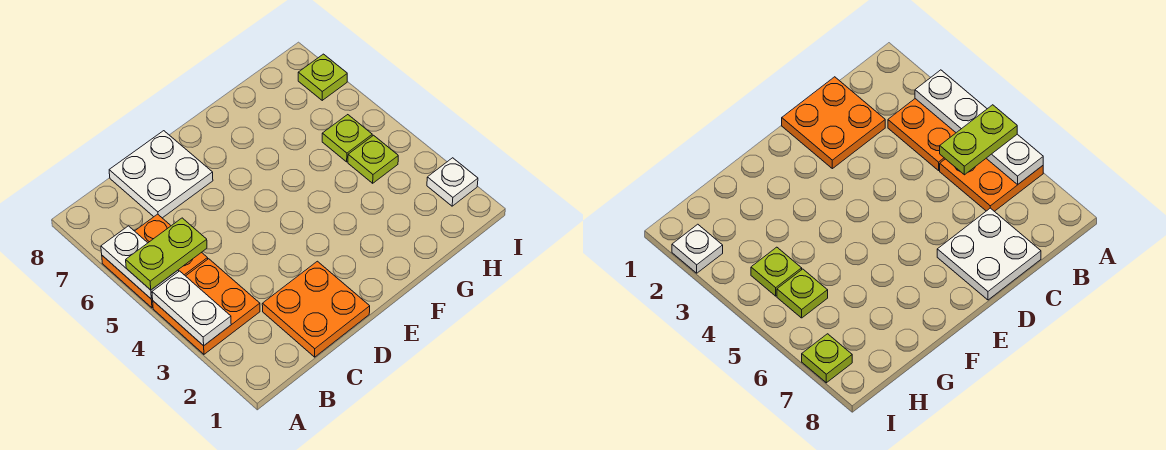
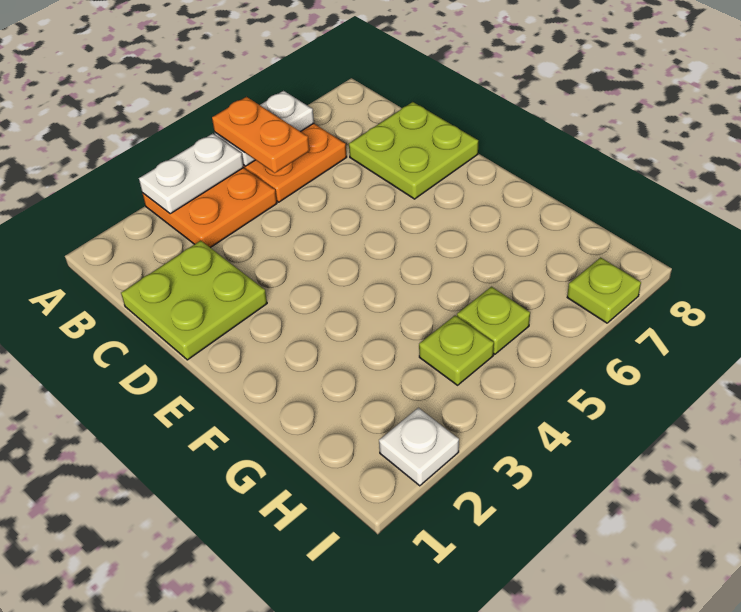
lime 1x2 plate [126,218,207,290] -> orange 1x2 plate [212,97,309,173]
orange 2x2 plate [262,261,370,357] -> lime 2x2 plate [121,241,267,360]
white 2x2 plate [109,131,213,218] -> lime 2x2 plate [349,102,478,199]

